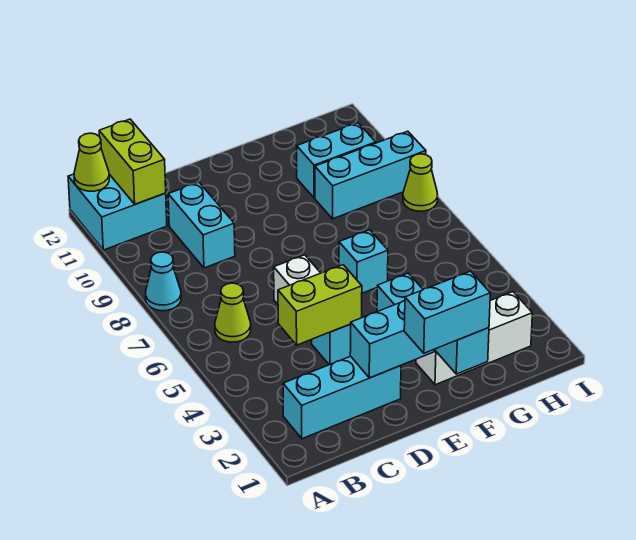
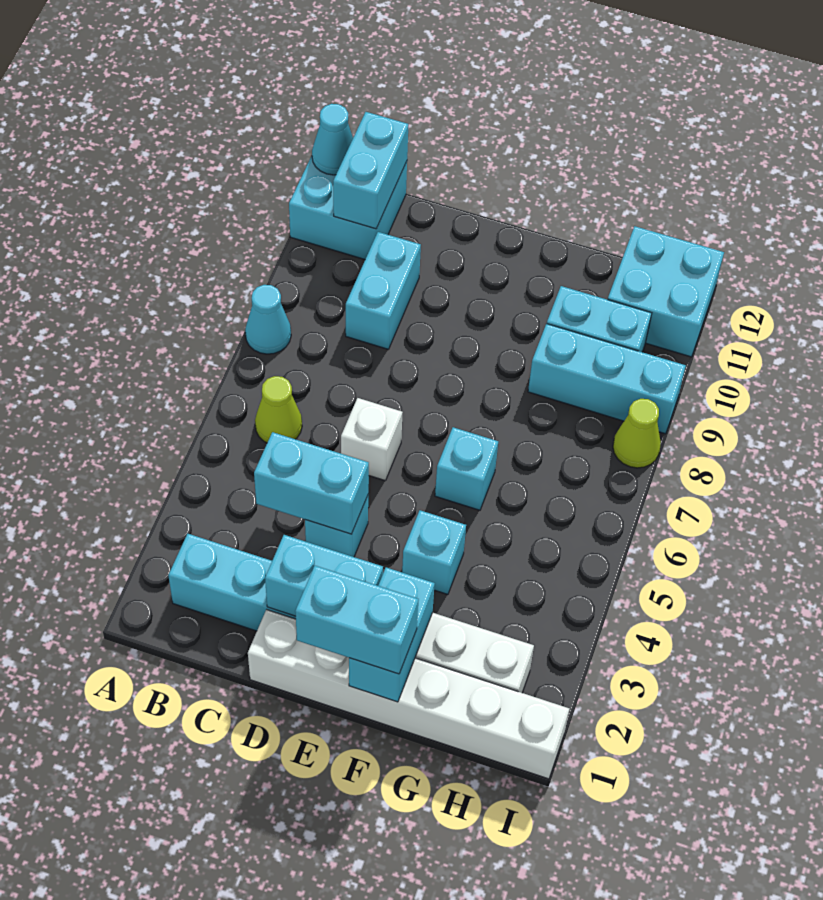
lime 1x1 cone [74,133,109,191] -> cyan 1x1 cone [312,104,353,175]
lime 1x2 brick [99,119,166,204] -> cyan 1x2 brick [333,112,408,229]
lime 1x2 brick [278,265,362,345] -> cyan 1x2 brick [254,432,369,534]
none -> white 1x6 brick [248,610,569,779]
none -> cyan 2x2 brick [608,226,724,357]

